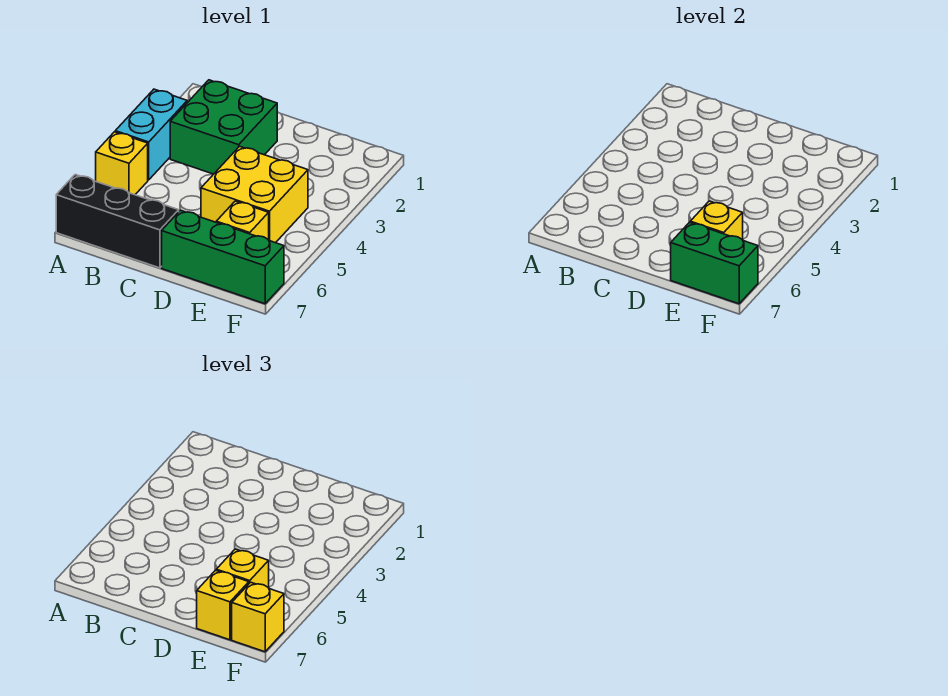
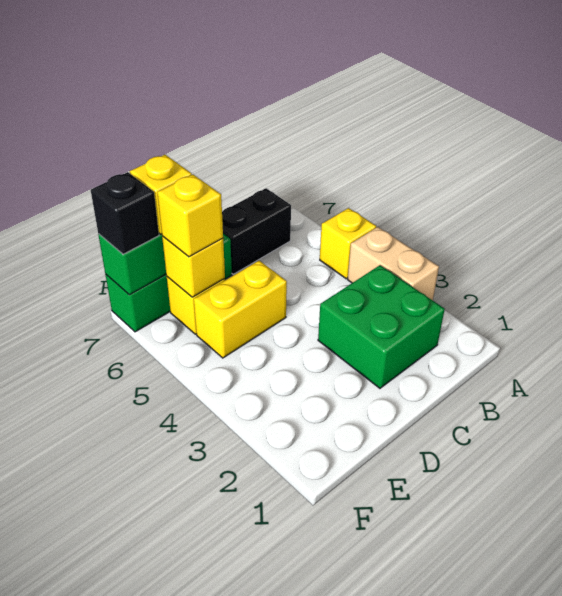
cyan 1x2 brick [115,89,187,180] -> tan 1x2 brick [348,227,439,300]
black 1x3 brick [56,175,179,268] -> black 1x2 brick [222,188,291,274]
yellow 2x2 brick [201,146,308,243] -> yellow 1x2 brick [194,261,287,358]
yellow 1x1 brick [232,582,284,652] -> black 1x1 brick [91,172,159,254]

